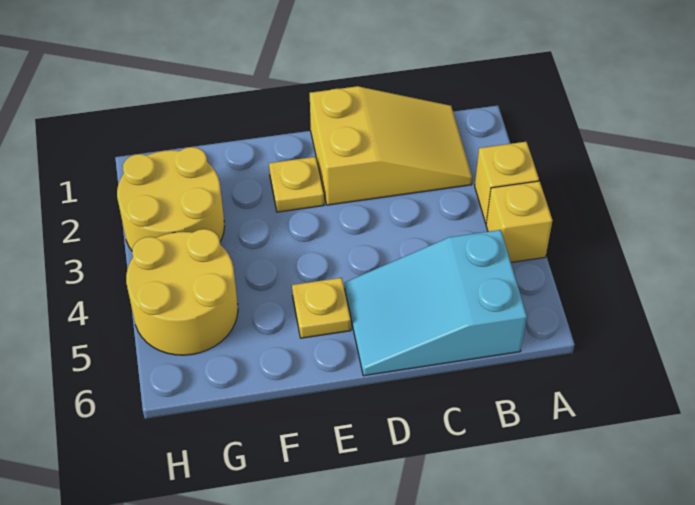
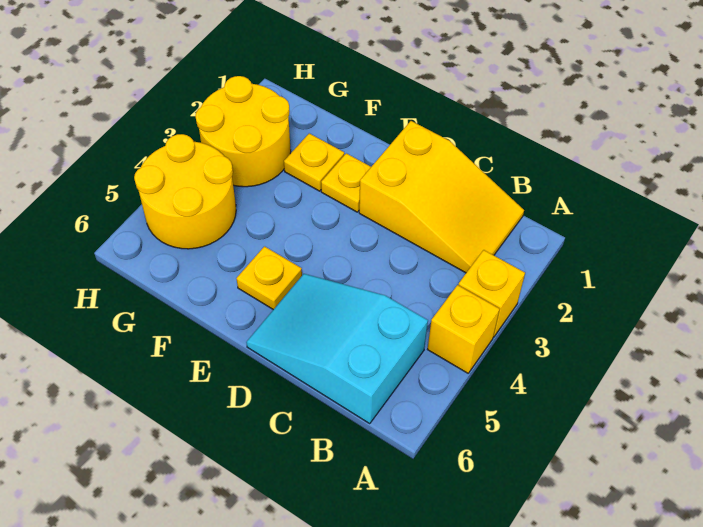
none -> yellow 1x1 plate [284,133,344,191]

